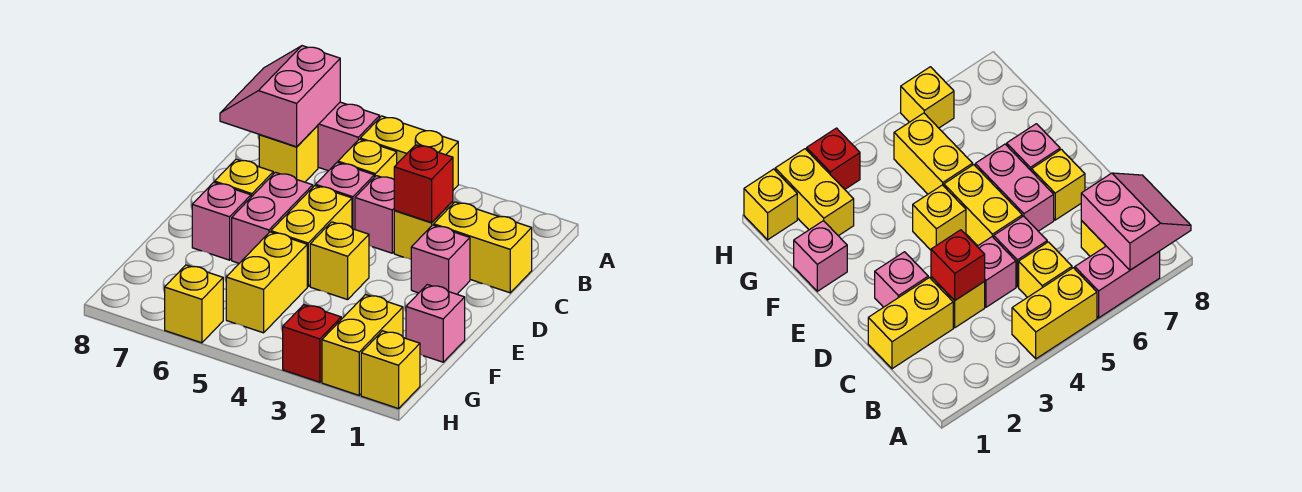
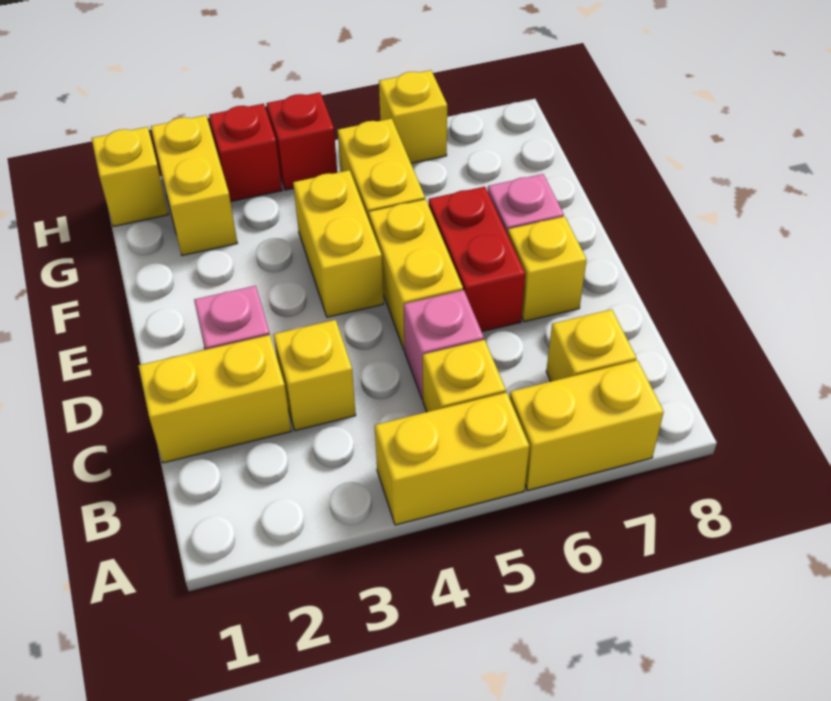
pink 1x2 brick [318,102,380,171] -> yellow 1x2 brick [510,360,664,490]
pink 2x2 slope [220,46,340,147] -> none
red 1x1 brick [394,145,453,223] -> red 1x1 brick moved to [267,92,337,190]
pink 1x1 brick [355,176,394,253] -> none
pink 1x2 brick [232,172,313,263] -> red 1x2 brick [429,187,525,332]
yellow 1x1 brick [310,222,369,300] -> yellow 1x2 brick [293,170,384,317]
pink 1x1 brick [406,285,465,362] -> none

